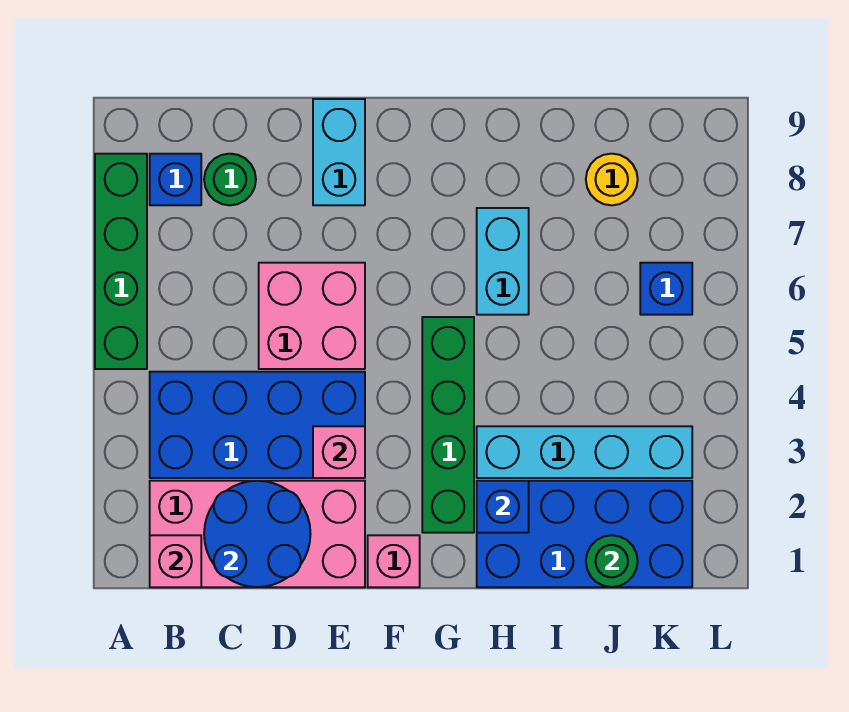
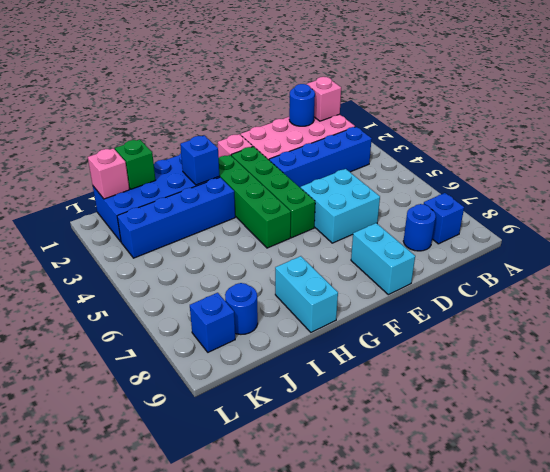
green 1x4 brick [95,154,147,369] -> green 1x4 brick moved to [231,147,315,238]
blue 2x4 brick [150,372,365,478] -> blue 1x4 brick [269,127,372,188]
blue 2x2 round brick [204,481,310,587] -> blue 1x1 round brick [289,84,315,126]
green 1x1 round brick [204,154,256,205] -> blue 1x1 round brick [403,204,436,251]
pink 2x2 brick [259,263,365,369] -> cyan 2x2 brick [301,169,380,243]
pink 1x1 brick [313,426,365,478] -> pink 1x1 brick moved to [88,148,129,199]
cyan 1x4 brick [477,426,692,478] -> blue 1x4 brick [117,177,235,258]
cyan 1x2 brick [477,208,529,315] -> cyan 1x2 brick moved to [275,256,338,332]
green 1x1 round brick [586,535,638,587] -> green 1x1 brick [115,139,155,189]
yellow 1x1 round brick [586,154,638,205] -> blue 1x1 round brick [225,283,258,334]
blue 1x1 brick [640,263,692,315] -> blue 1x1 brick moved to [190,293,235,352]

